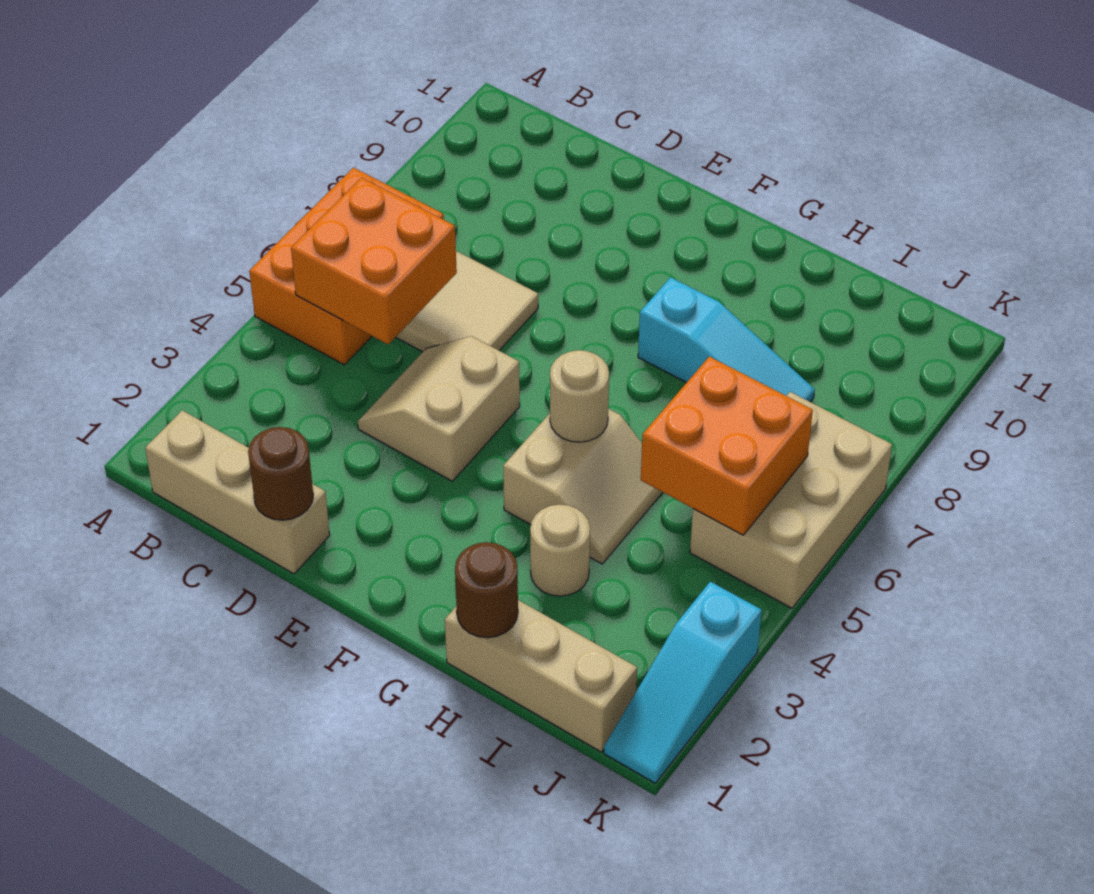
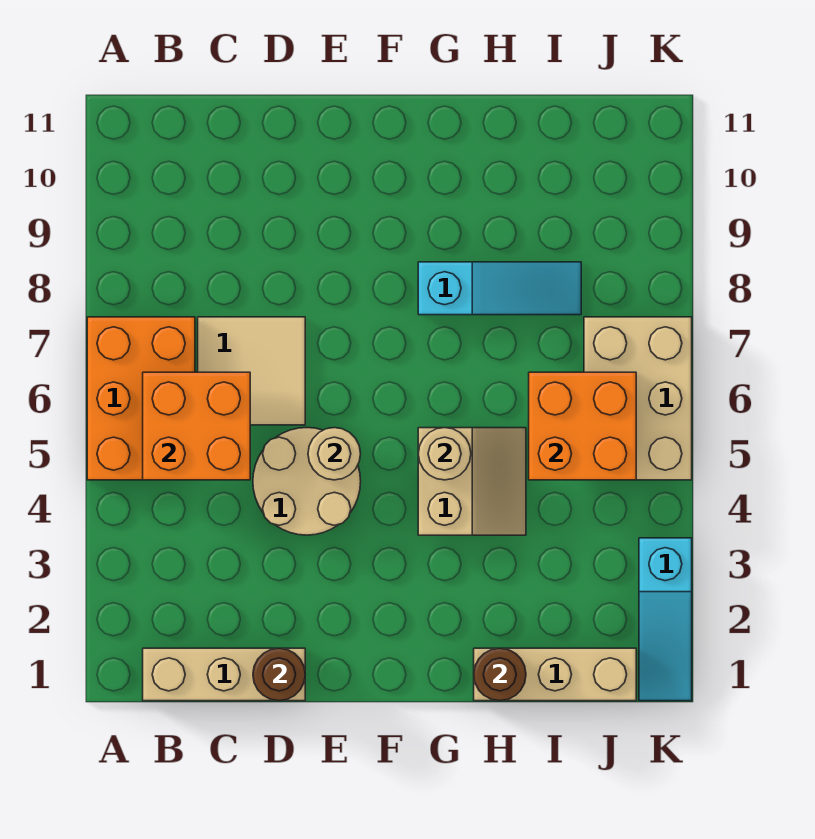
tan 2x2 slope [358,336,520,481] -> tan 2x2 round brick [253,428,361,535]
tan 1x1 round brick [530,505,590,596] -> tan 1x1 round brick moved to [308,428,361,480]

